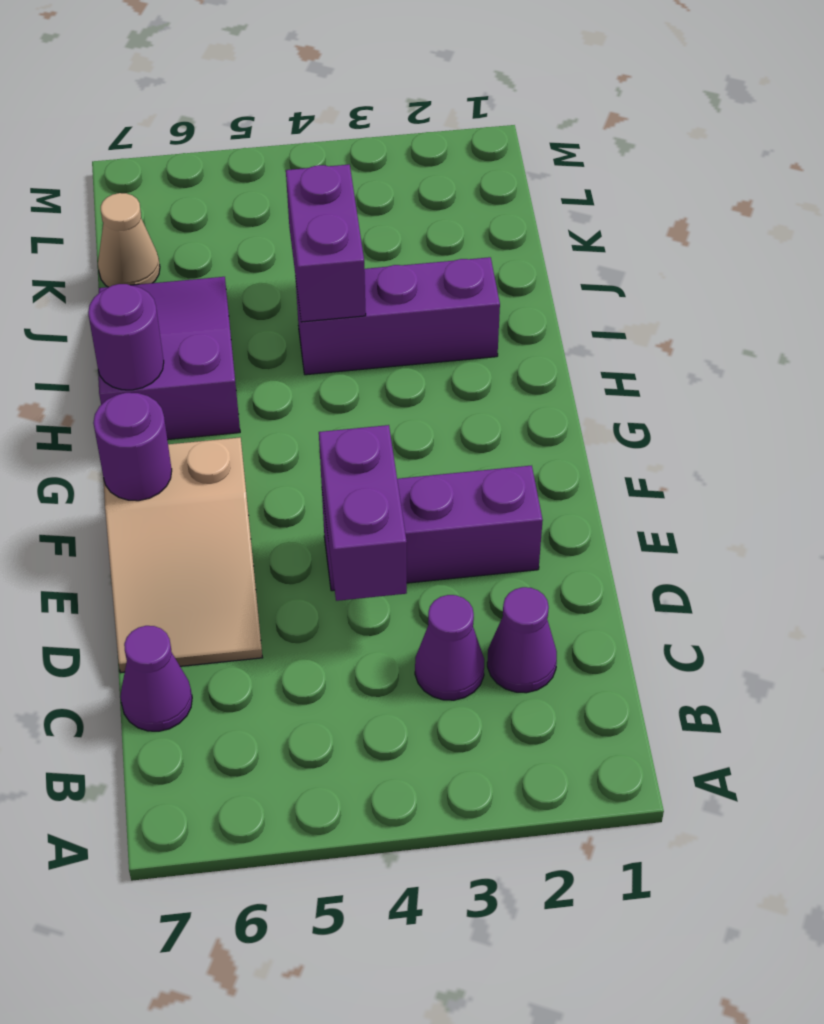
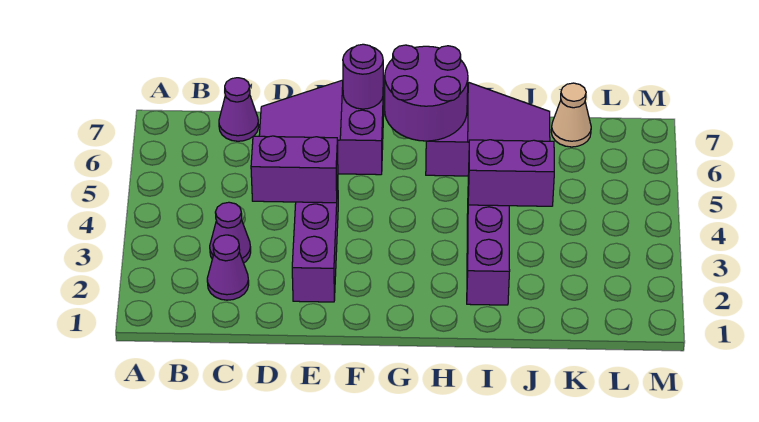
tan 2x3 slope [103,438,263,672] -> purple 2x3 slope [259,80,384,175]
purple 1x1 round brick [88,284,164,390] -> purple 2x2 round brick [385,45,468,141]

